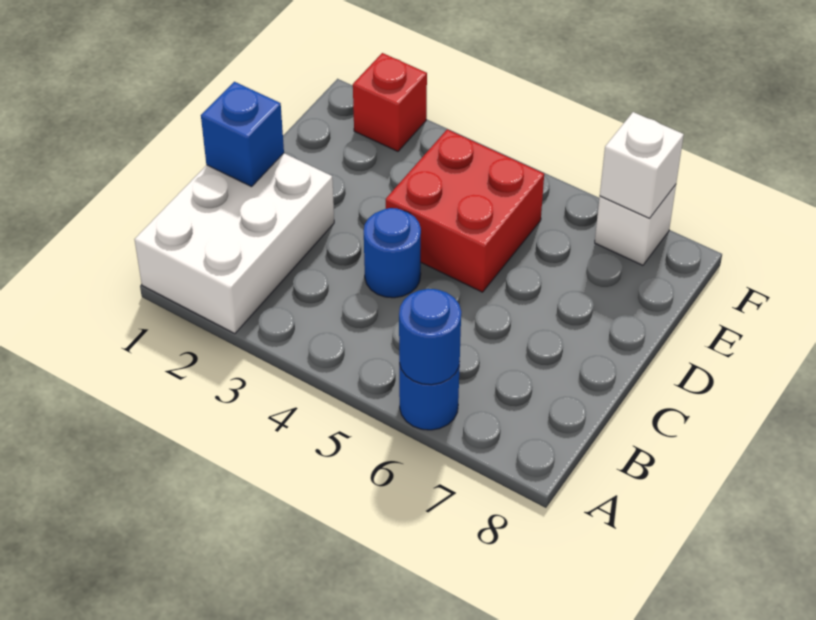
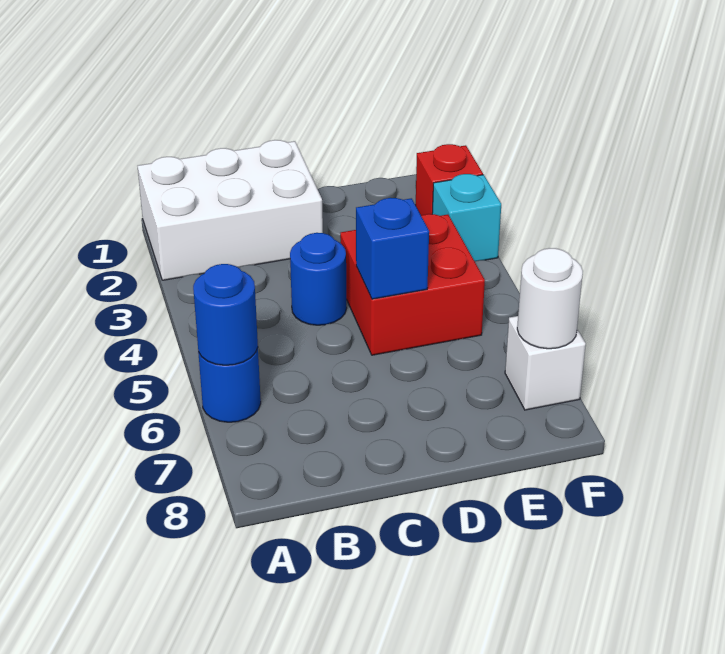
blue 1x1 brick [201,82,284,187] -> blue 1x1 brick moved to [356,198,429,299]
none -> cyan 1x1 brick [432,174,501,261]
white 1x1 brick [600,112,684,218] -> white 1x1 round brick [517,248,583,349]

